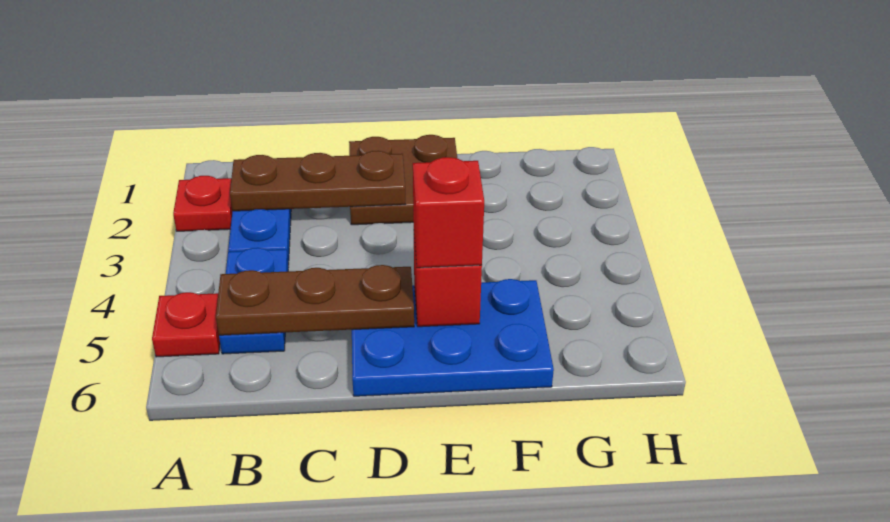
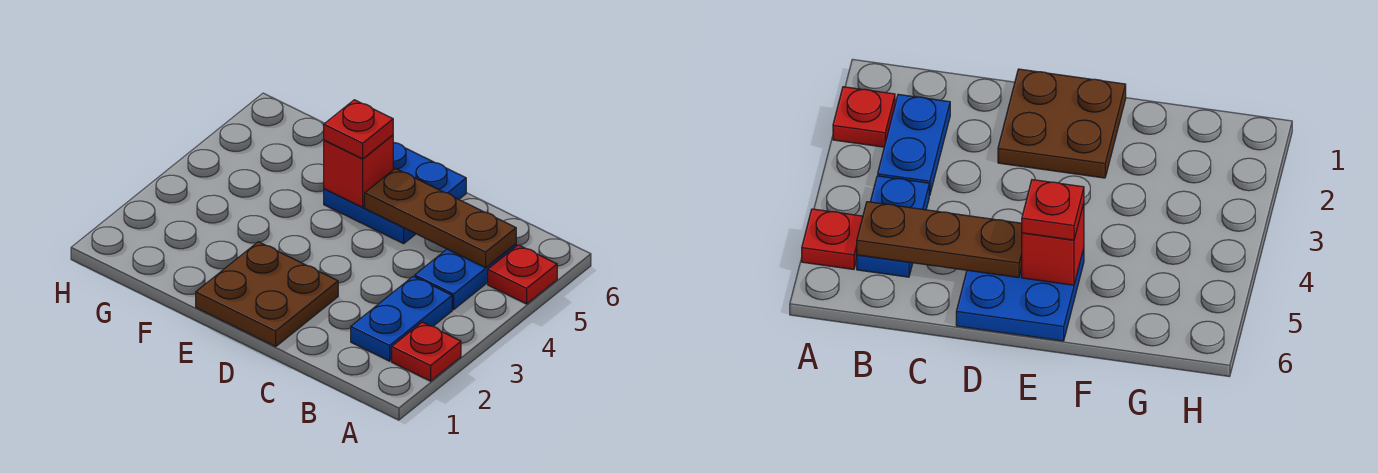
brown 1x3 plate [230,151,405,211] -> none
blue 2x3 plate [352,279,554,396] -> blue 2x2 plate [324,142,466,244]
red 1x1 brick [413,157,484,268] -> red 1x1 plate [324,100,393,159]

